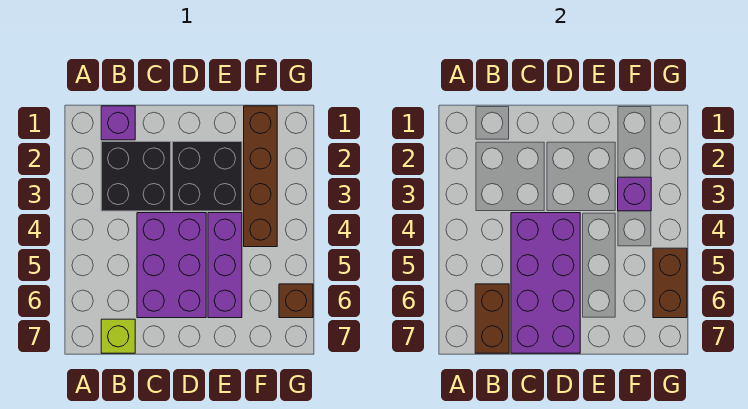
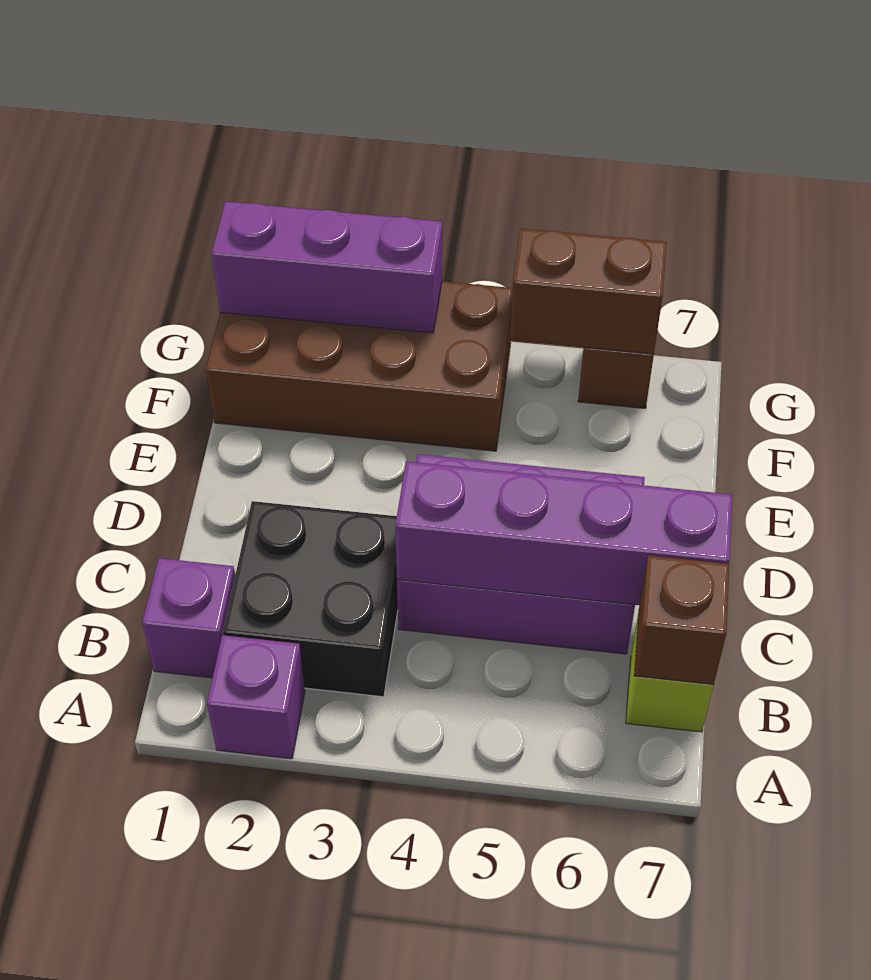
brown 1x2 brick [475,284,509,353] -> brown 1x1 brick [634,555,729,685]
purple 2x4 brick [511,213,580,353] -> purple 1x4 brick [395,461,732,605]
black 2x2 brick [172,142,242,211] -> none
purple 1x3 brick [208,213,242,318] -> purple 1x3 brick moved to [212,202,442,333]
brown 1x4 brick [244,106,277,247] -> brown 2x4 brick [206,281,513,451]
purple 1x1 brick [618,177,651,211] -> purple 1x1 brick moved to [207,635,305,759]

